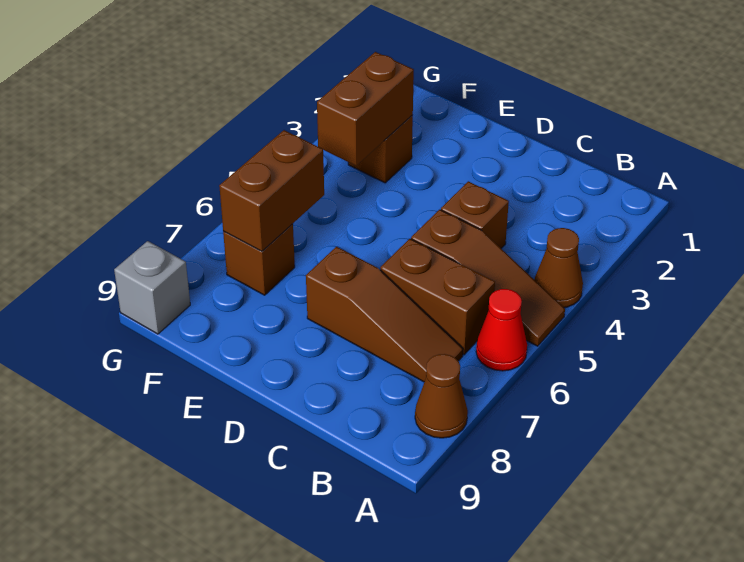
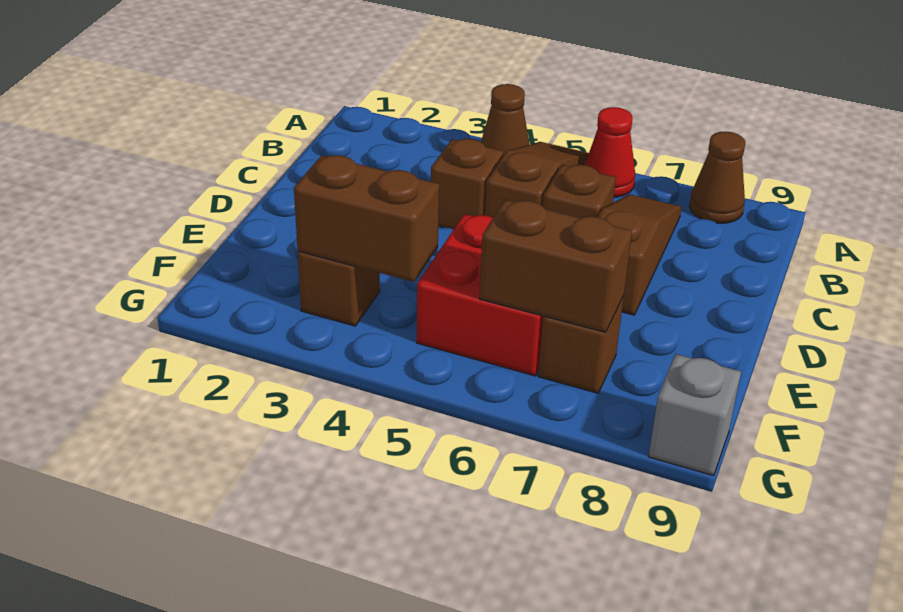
brown 1x2 brick [380,239,495,355] -> brown 1x1 brick [543,165,616,218]
none -> red 2x2 brick [417,214,544,376]

